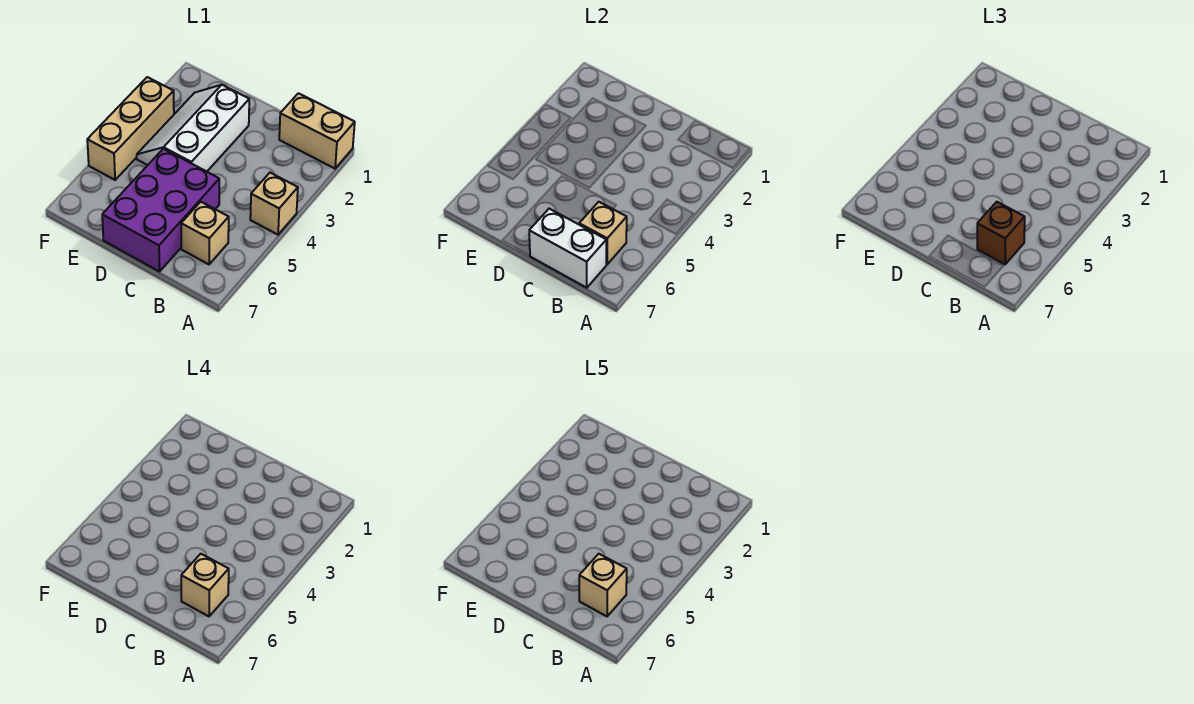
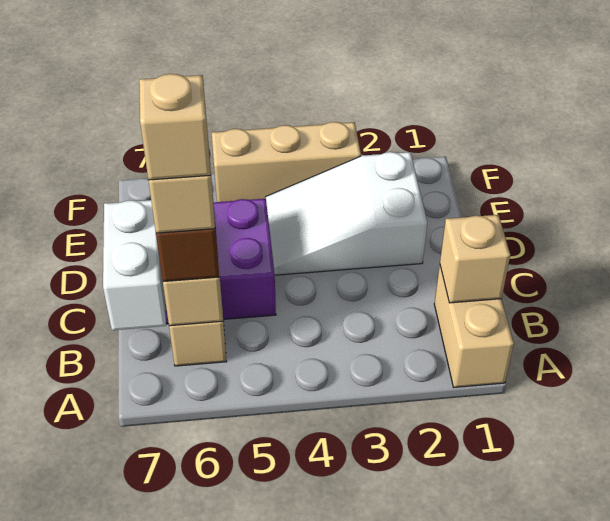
tan 1x1 brick [250,173,298,235] -> tan 1x1 brick moved to [440,215,510,303]
white 2x3 slope [137,85,249,172] -> white 2x3 slope turned to [266,152,427,275]

